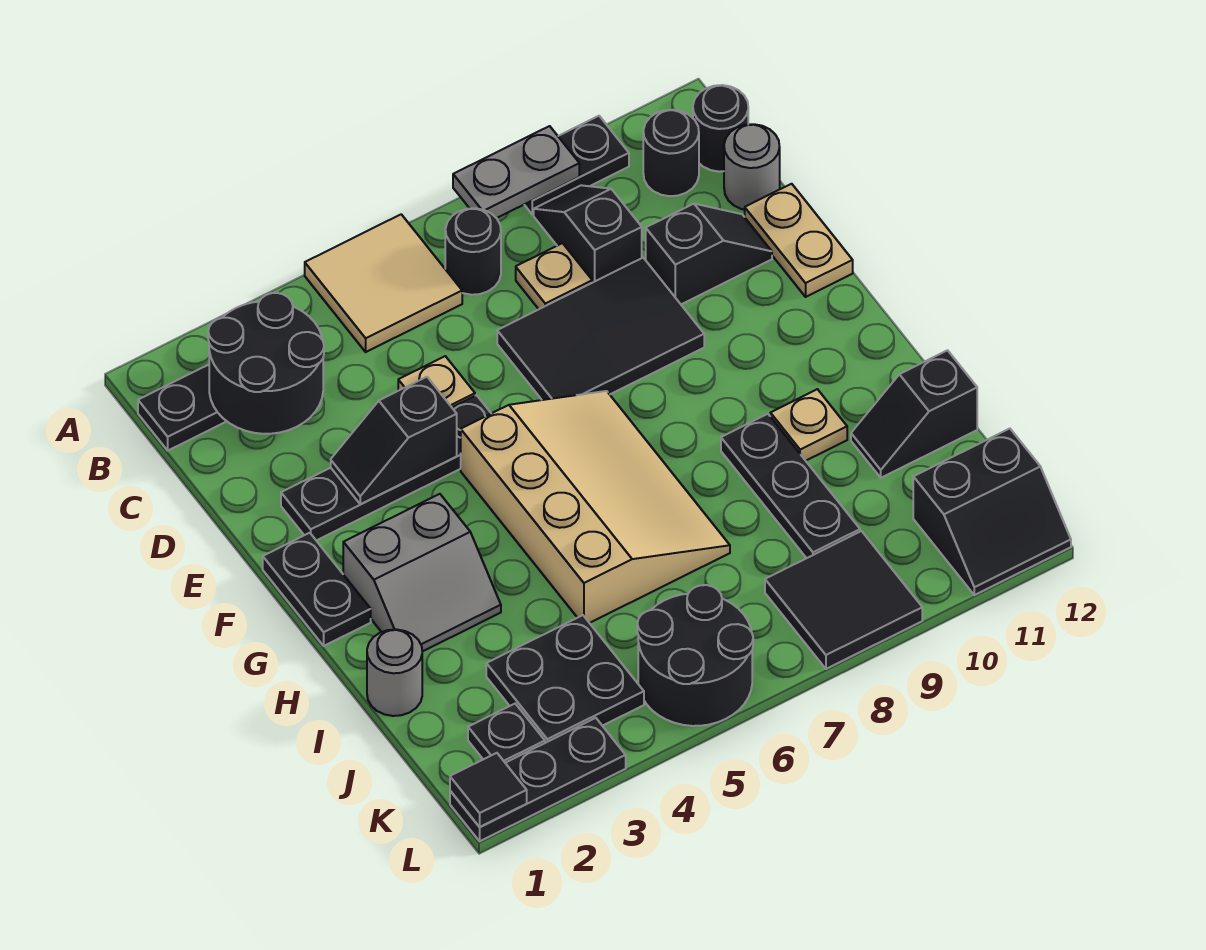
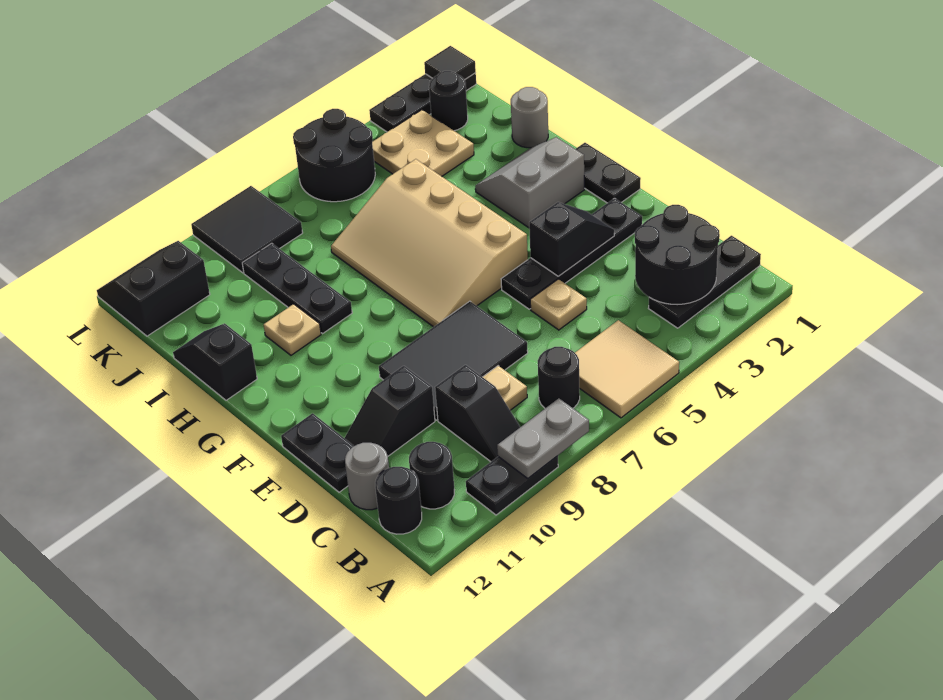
tan 1x2 plate [745,184,853,297] -> black 1x2 plate [281,413,354,492]
black 1x2 slope [851,350,977,478] -> black 1x2 slope turned to [173,323,257,400]
black 2x2 plate [486,615,644,743] -> tan 2x2 plate [372,110,474,176]
black 1x1 plate [468,704,545,763] -> black 1x1 round brick [429,71,468,131]

